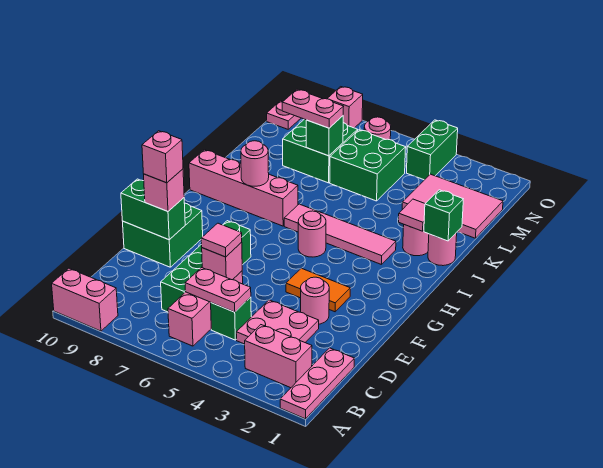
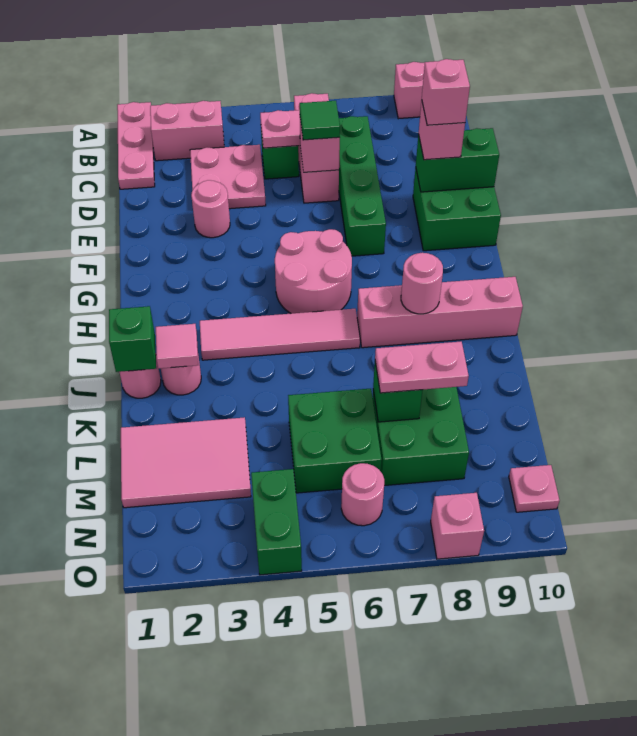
pink 1x1 tile [201,223,242,257] -> green 1x1 tile [300,101,340,140]
orange 1x2 tile [286,268,350,312] -> none
pink 1x1 round brick [298,211,326,257] -> pink 2x2 round brick [275,229,352,313]

